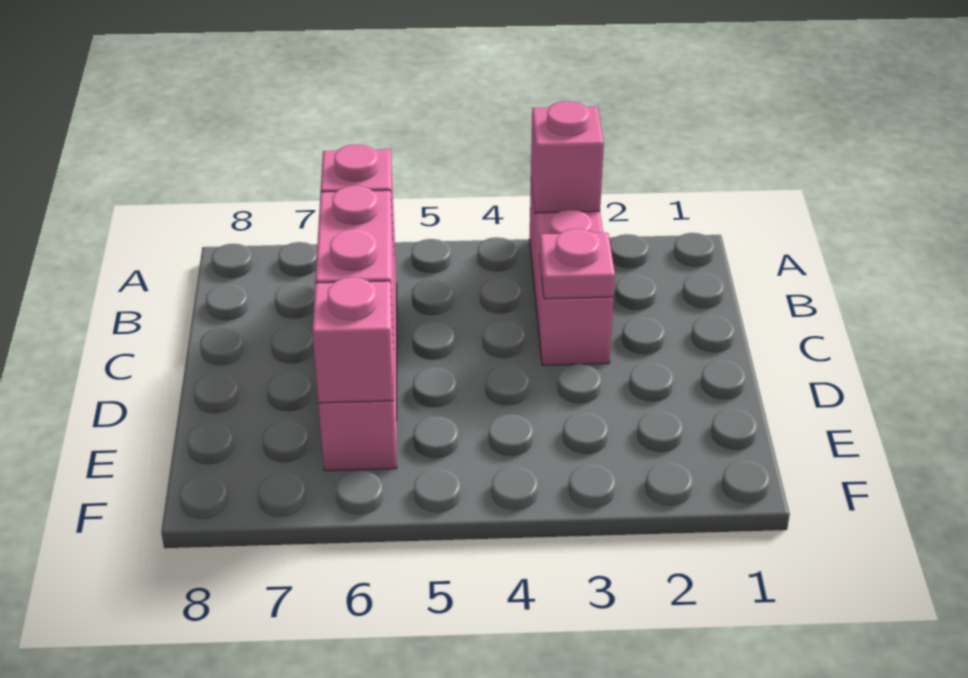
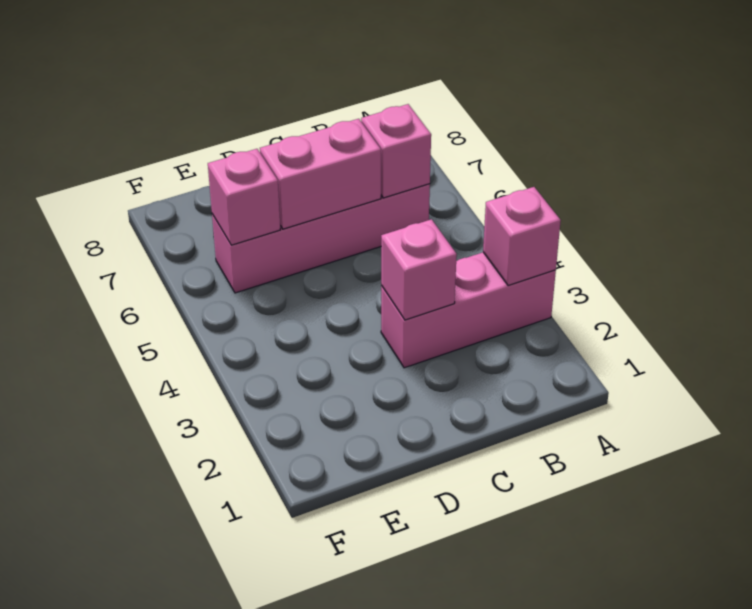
pink 1x1 plate [539,229,615,299] -> pink 1x1 brick [381,219,457,320]

